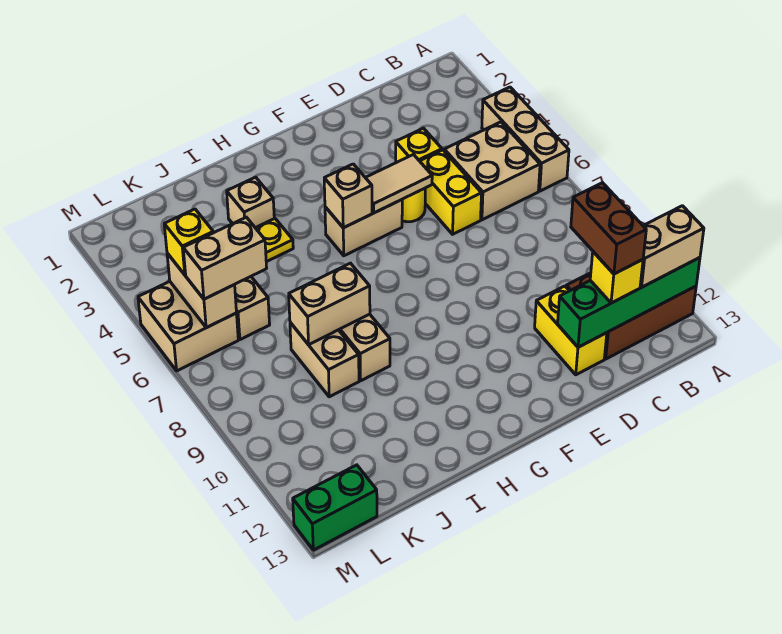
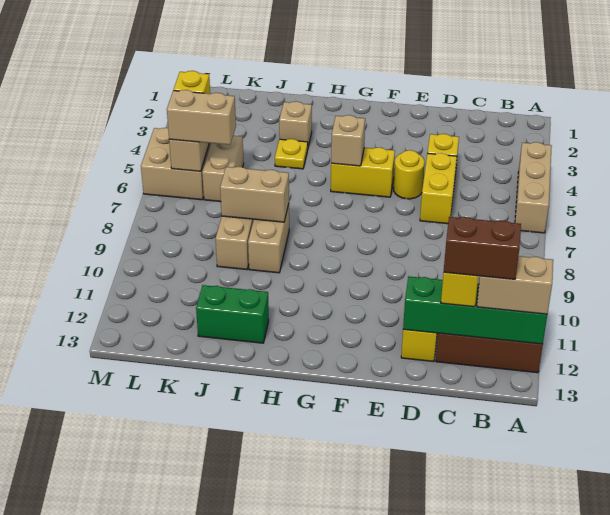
tan 2x2 brick [444,122,540,220] -> none
brown 1x2 brick [571,183,646,274] -> brown 1x2 brick turned to [444,217,521,279]
tan 1x2 tile [365,155,432,213] -> none
tan 1x2 brick [325,200,402,256] -> yellow 1x2 brick [331,147,395,197]
green 1x2 brick [293,465,377,550] -> green 1x2 brick moved to [196,285,269,343]

